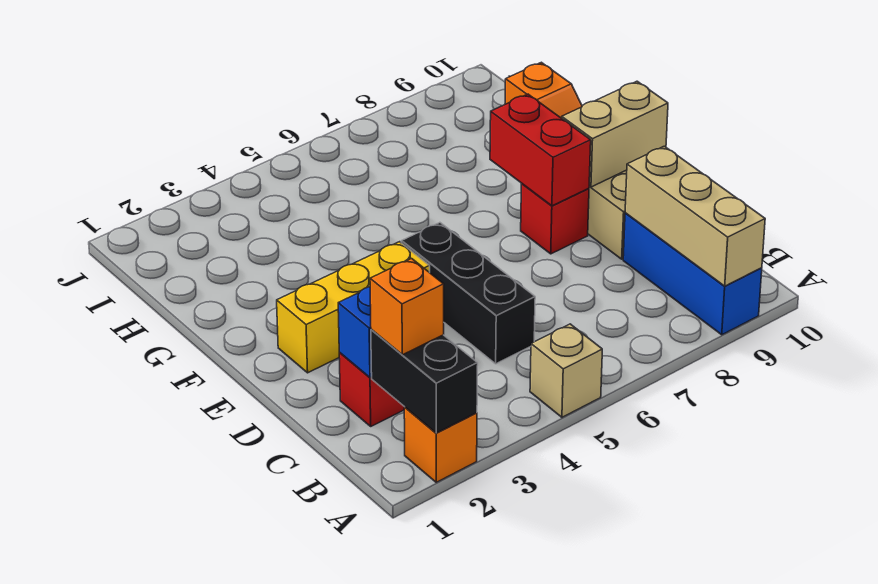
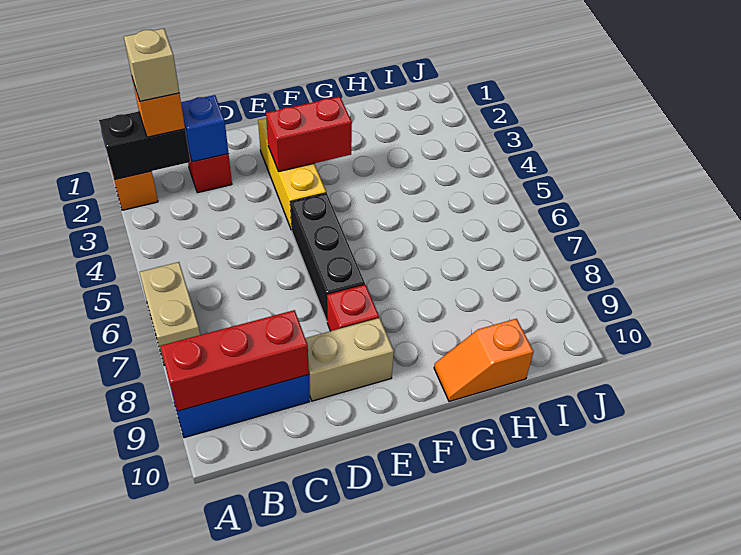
tan 1x1 brick [530,324,602,417] -> tan 1x1 brick moved to [124,28,179,101]
tan 1x3 brick [625,146,765,286] -> red 1x3 brick [161,310,309,411]
black 1x3 brick [401,223,535,364] -> black 1x3 brick turned to [290,193,365,321]
red 1x2 brick [490,94,591,206] -> red 1x2 brick moved to [266,96,352,172]
tan 1x2 brick [562,81,668,187] -> tan 1x2 brick moved to [140,262,200,365]

